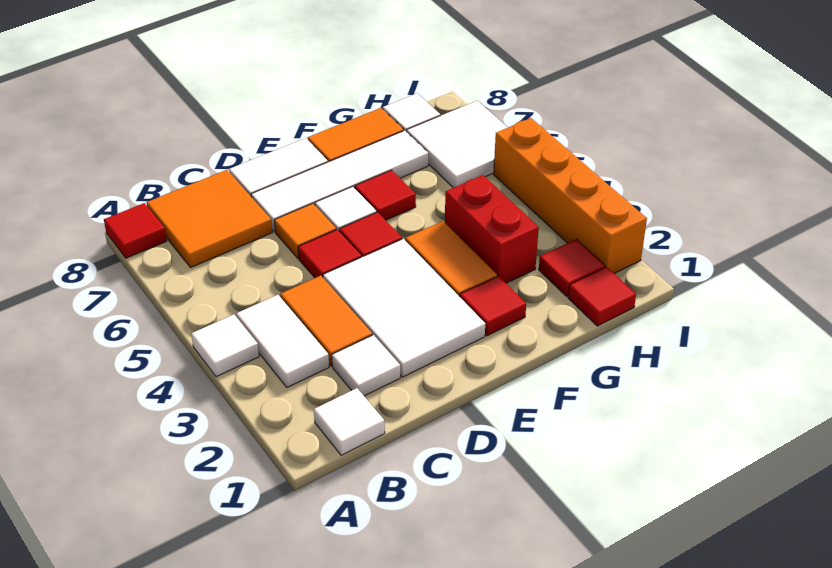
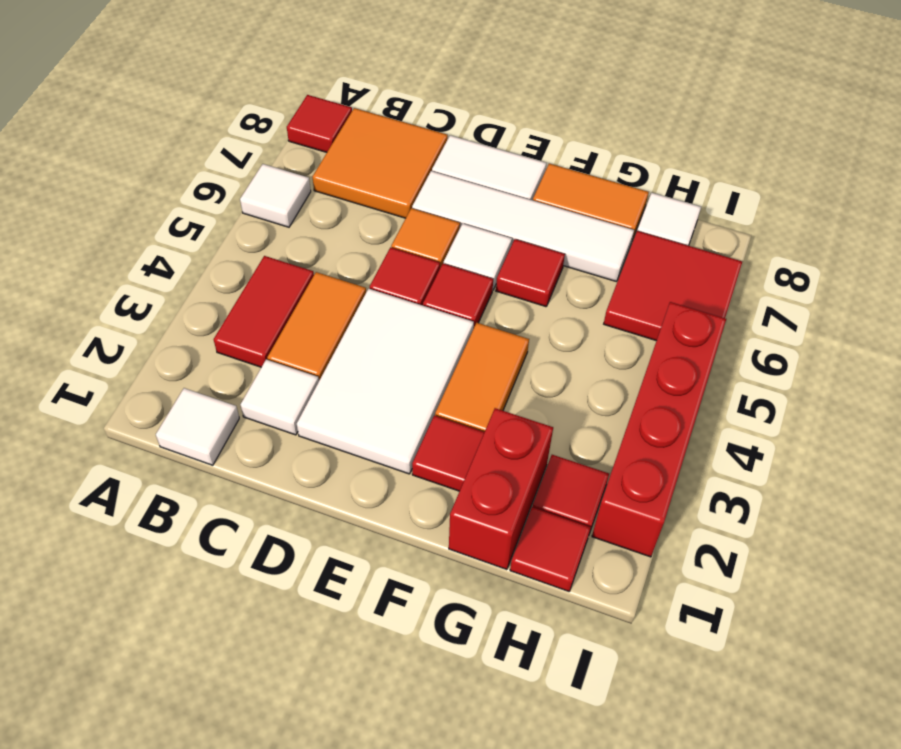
white 1x1 tile [191,314,259,377] -> white 1x1 tile moved to [240,164,311,227]
white 1x2 tile [236,295,329,387] -> red 1x2 tile [214,256,314,367]
red 1x2 brick [445,175,539,283] -> red 1x2 brick moved to [449,408,553,570]
white 2x2 tile [407,101,508,188] -> red 2x2 tile [604,231,742,341]
orange 1x4 brick [494,118,647,273] -> red 1x4 brick [592,302,726,557]

